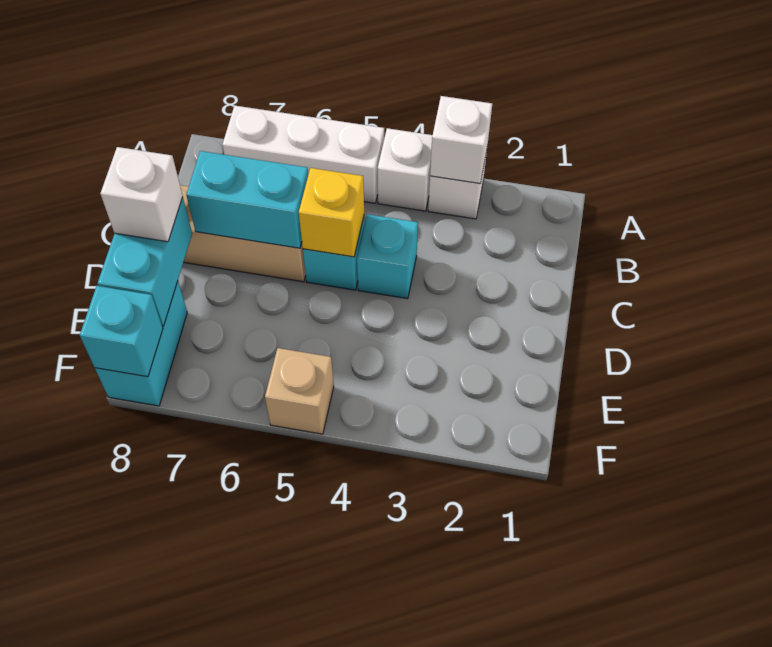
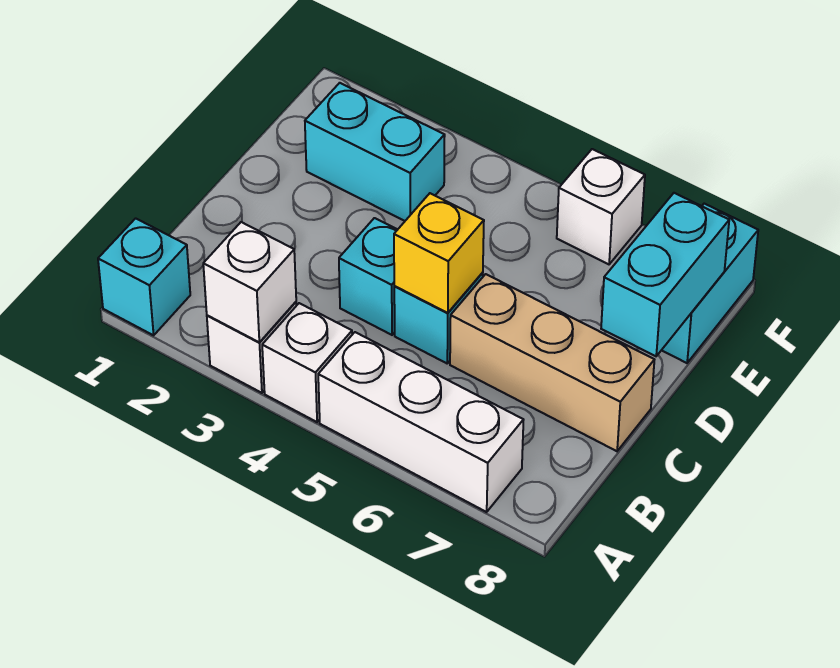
cyan 1x2 brick [186,151,308,248] -> cyan 1x2 brick moved to [305,83,445,221]
white 1x1 brick [100,147,183,242] -> white 1x1 brick moved to [557,149,645,264]
tan 1x1 brick [265,348,334,434] -> none
cyan 1x1 brick [80,286,163,377] -> cyan 1x1 brick moved to [98,218,190,335]

